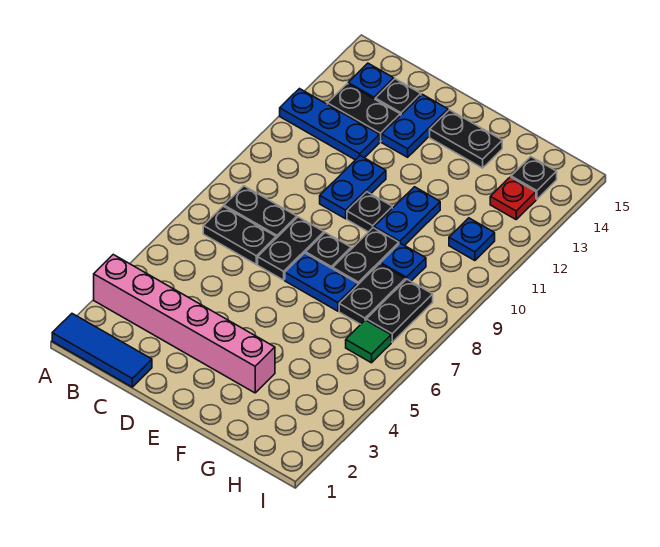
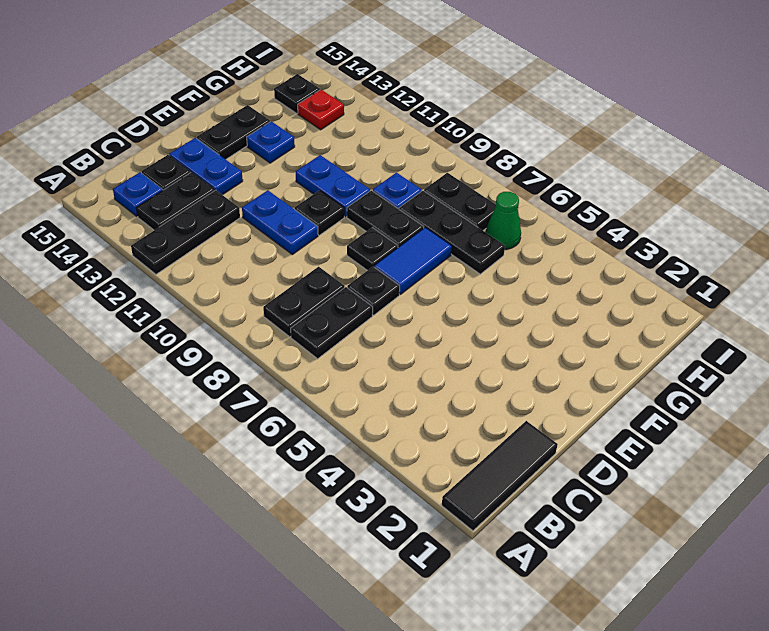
blue 1x3 tile [52,314,152,387] -> black 1x3 tile [442,421,558,531]
pink 1x6 brick [94,255,275,393] -> none
blue 1x3 plate [280,89,380,160] -> black 1x3 plate [131,190,240,274]
black 1x2 plate [258,217,324,280] -> black 1x1 plate [347,267,400,315]
blue 1x2 plate [285,253,358,311] -> blue 1x2 tile [374,228,452,294]
black 1x2 plate [339,264,405,324] -> black 1x3 plate [399,191,505,274]
green 1x1 tile [346,320,391,363] -> green 1x1 cone [486,192,521,249]
blue 1x1 plate [449,218,495,261] -> blue 1x1 plate moved to [247,121,295,163]

